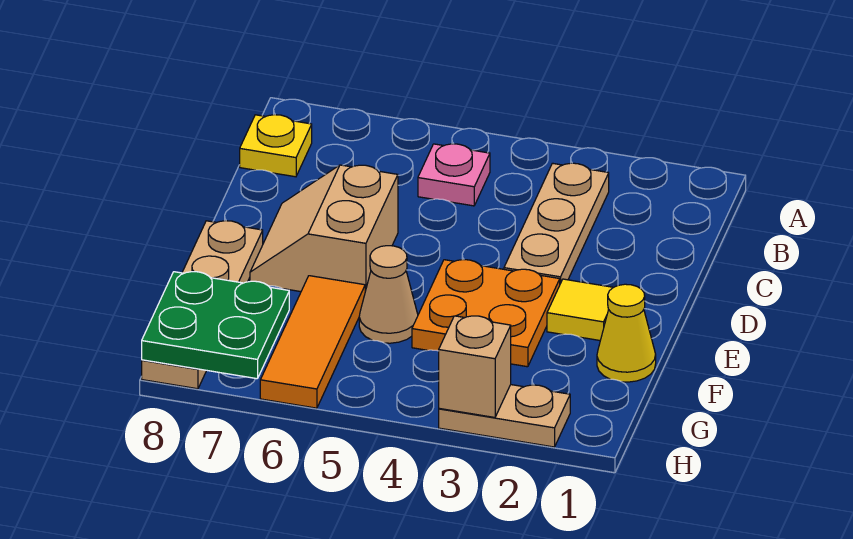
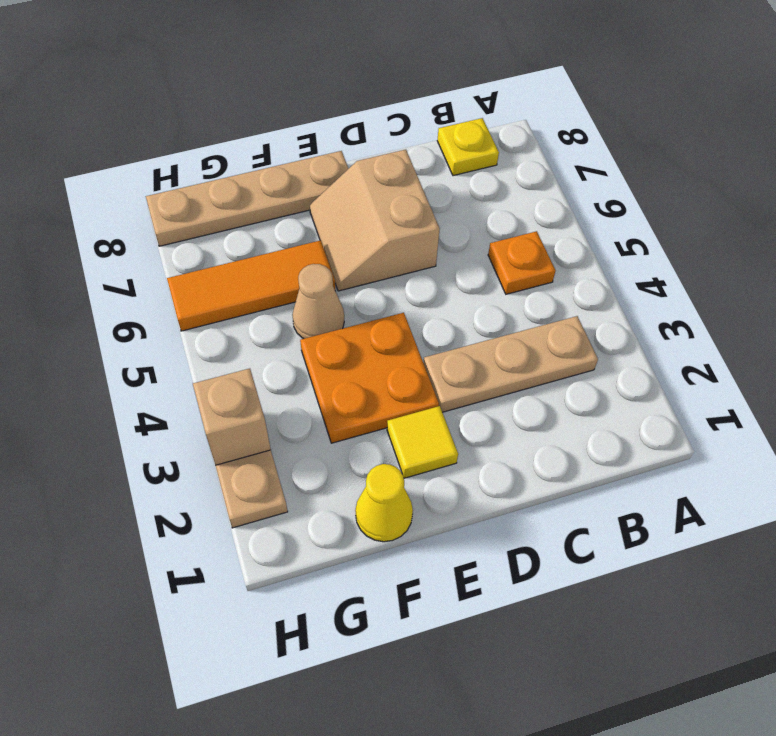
pink 1x1 plate [418,144,490,206] -> orange 1x1 plate [488,231,555,294]
tan 2x2 slope [250,165,398,292] -> tan 2x2 slope turned to [310,150,440,291]
green 2x2 plate [142,272,289,379] -> none

